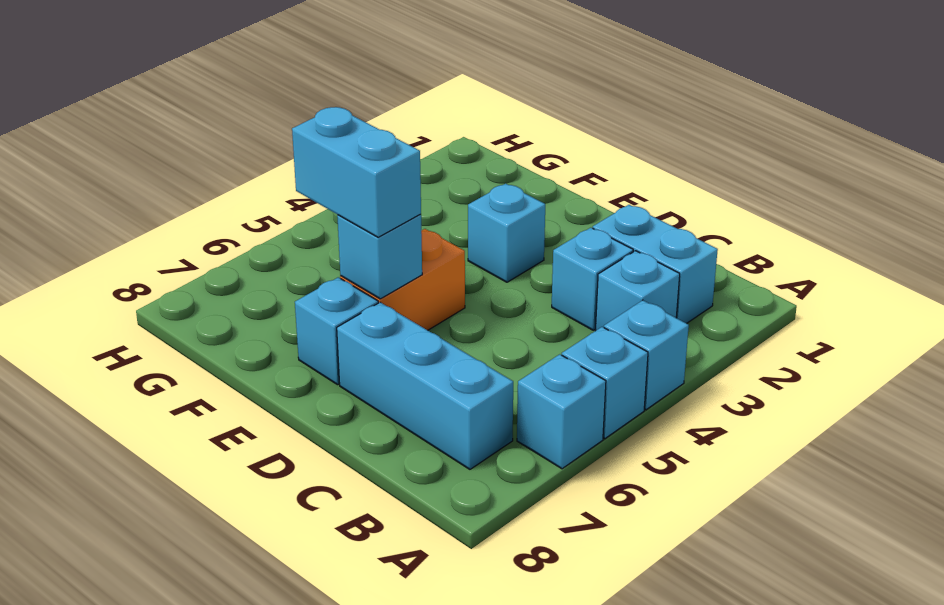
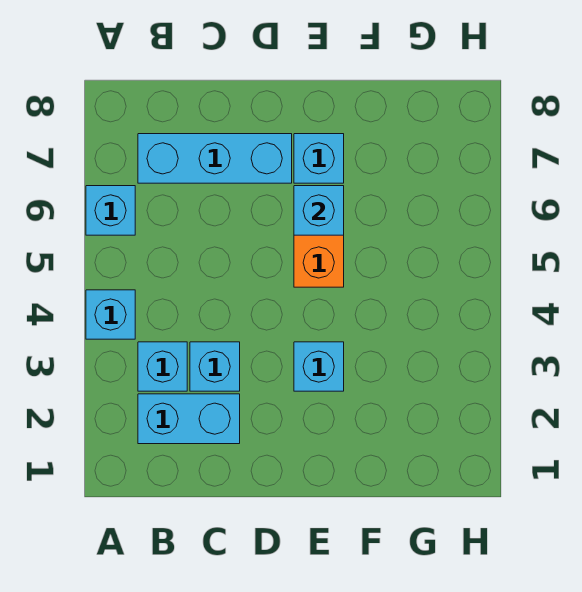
cyan 1x1 brick [562,327,648,439] -> none
cyan 1x2 brick [292,107,421,237] -> none

